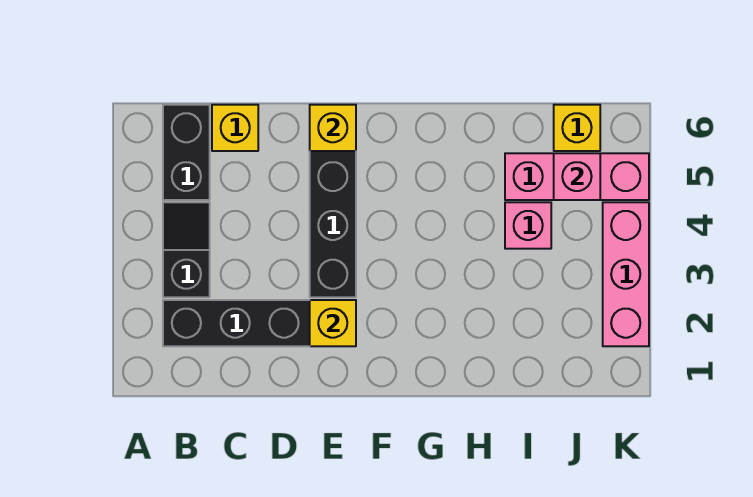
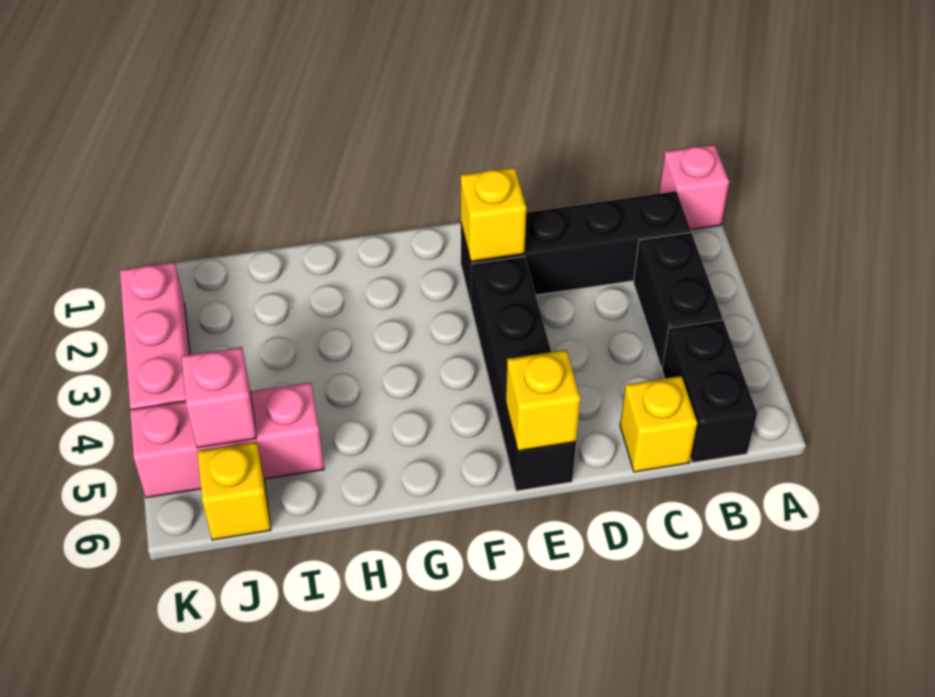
black 1x2 slope [163,202,210,297] -> black 1x2 brick [634,232,722,368]
pink 1x1 brick [505,202,551,249] -> pink 1x1 brick moved to [659,145,729,230]

